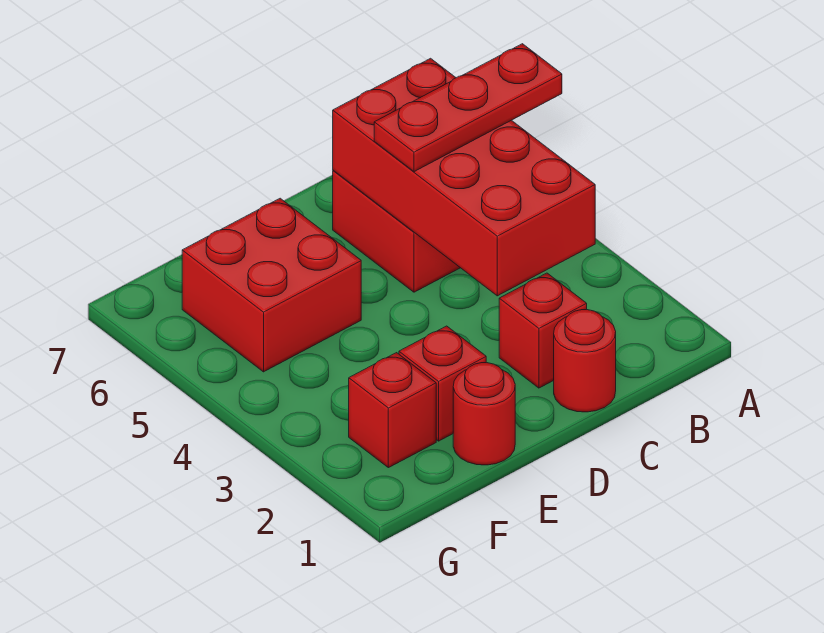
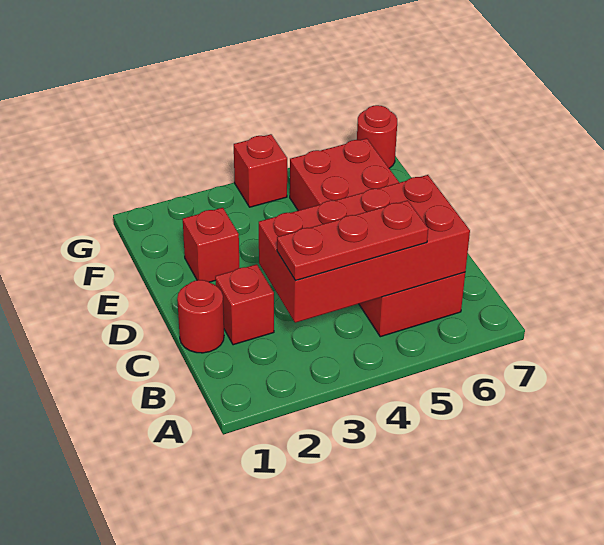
red 1x3 plate [374,44,562,172] -> red 1x3 plate turned to [277,200,428,281]
red 1x1 round brick [453,363,515,465] -> red 1x1 round brick moved to [357,105,397,168]
red 1x1 brick [349,353,436,468] -> red 1x1 brick moved to [234,134,287,207]

